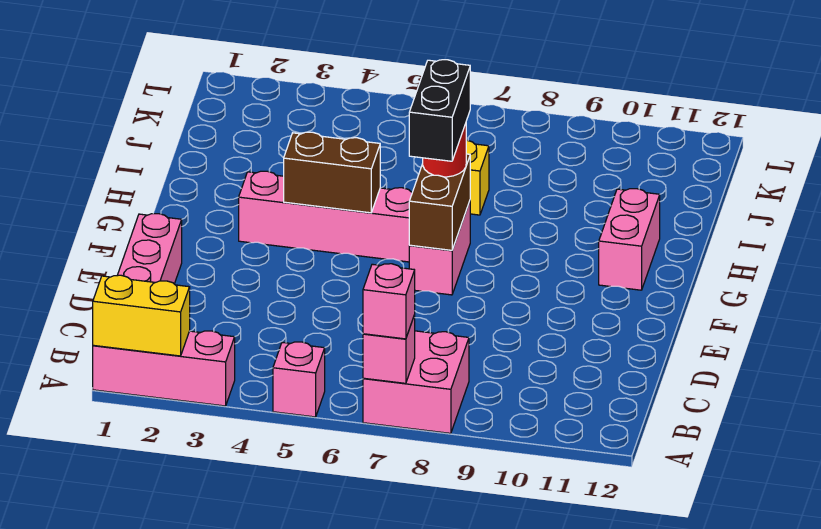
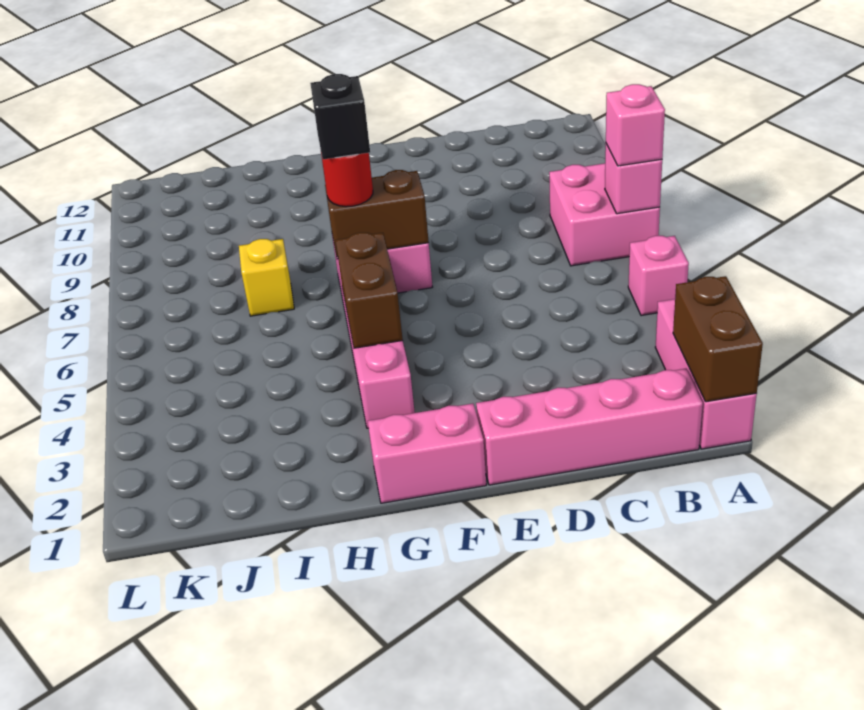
yellow 1x2 brick [93,275,190,356] -> brown 1x2 brick [673,276,763,402]
black 1x2 brick [409,60,470,161] -> black 1x1 brick [310,74,370,159]
pink 1x2 brick [599,189,660,290] -> pink 1x2 brick moved to [368,404,486,503]

